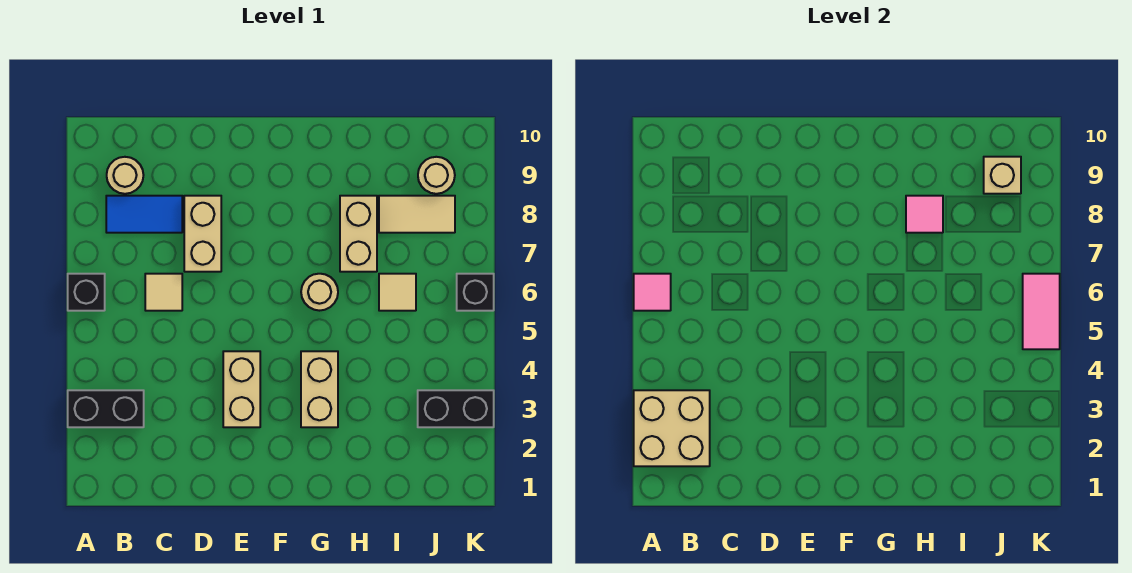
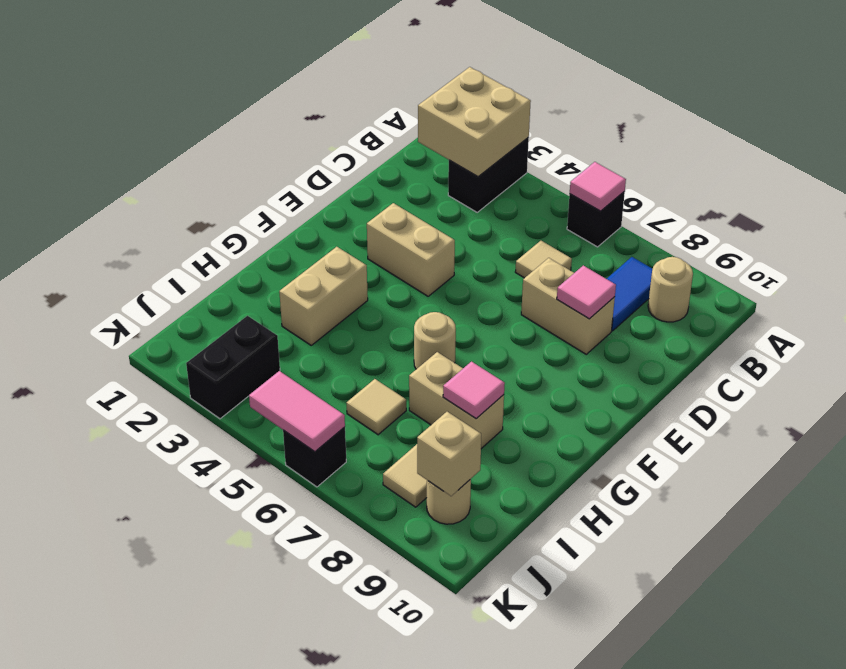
none -> pink 1x1 tile [557,265,616,319]
tan 1x2 brick [301,351,338,427] -> tan 1x2 brick turned to [279,247,368,345]

